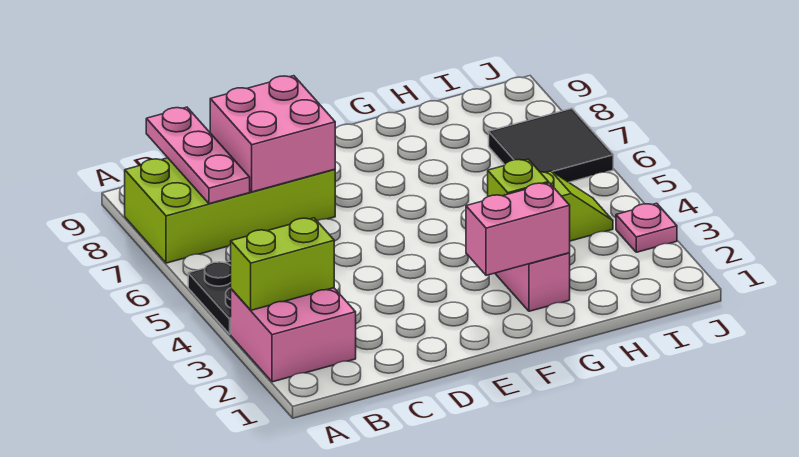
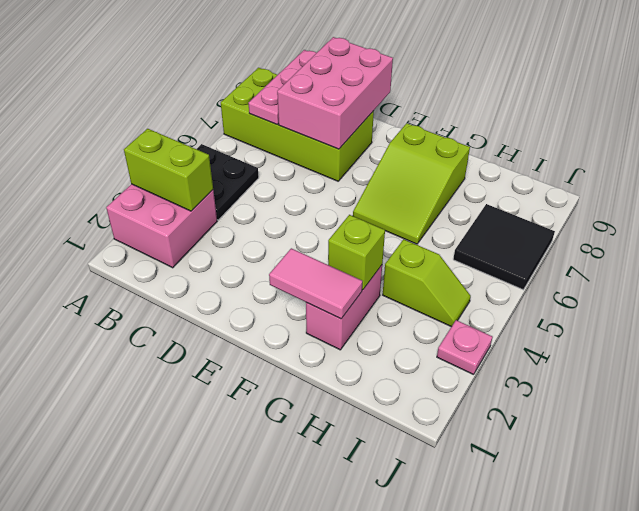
pink 2x2 brick [210,76,335,192] -> pink 2x3 brick [277,37,393,149]
pink 1x2 brick [466,183,570,275] -> pink 1x2 tile [269,248,363,319]
none -> lime 2x3 slope [353,123,470,244]

